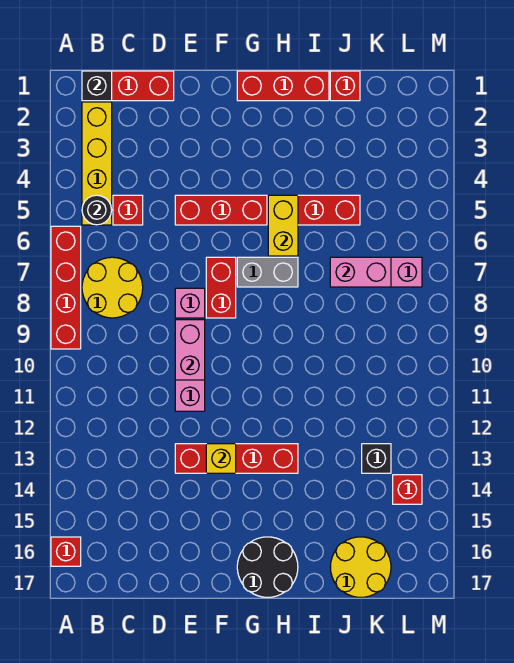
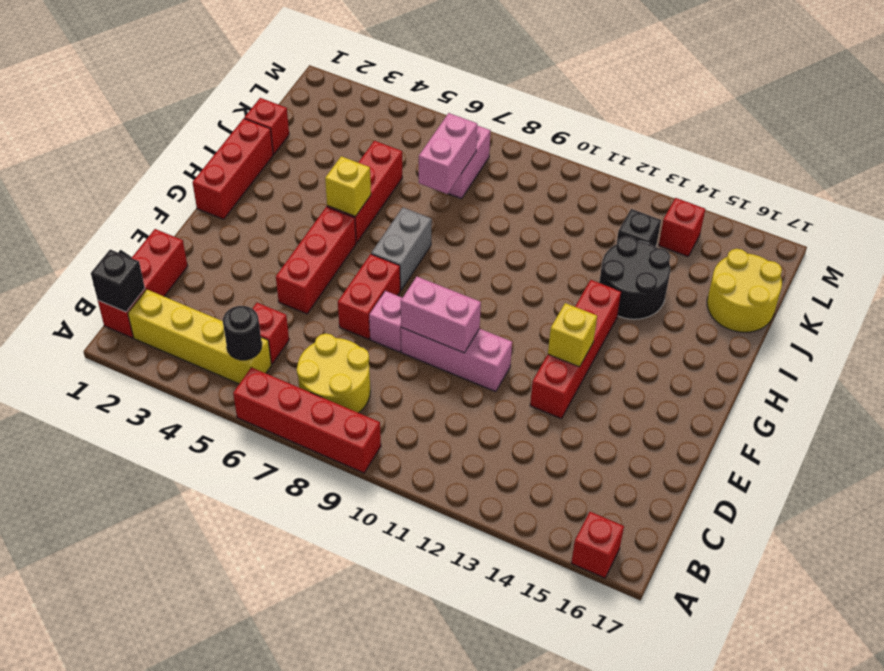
red 1x2 brick [206,257,236,318] -> red 1x2 brick turned to [338,254,400,339]
black 2x2 round brick [237,537,298,597] -> black 2x2 round brick moved to [599,236,670,319]
yellow 1x2 brick [268,195,298,256] -> yellow 1x1 brick [325,156,371,216]

